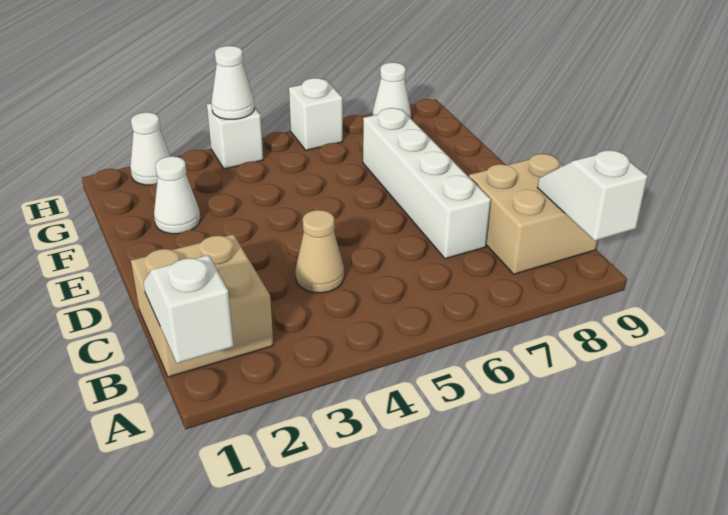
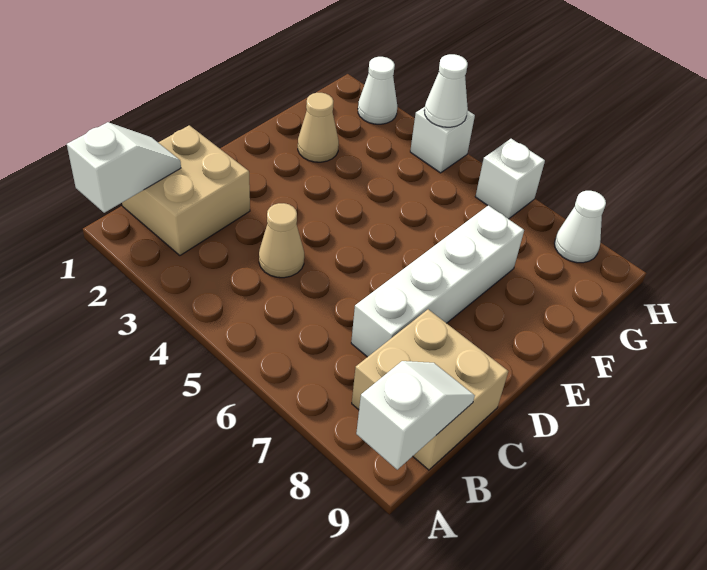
white 1x1 cone [154,156,200,234] -> tan 1x1 cone [298,93,339,162]

